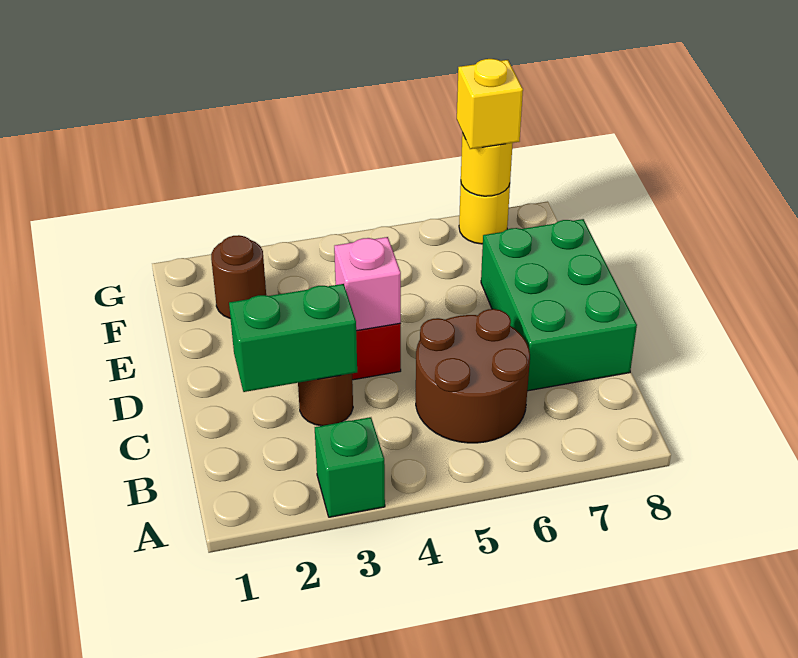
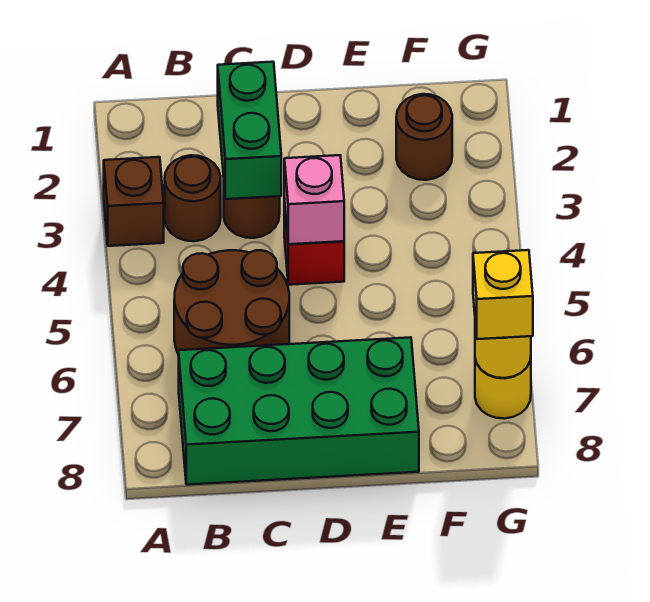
green 1x1 brick [315,417,385,517] -> brown 1x1 brick [104,157,164,246]
none -> brown 1x1 round brick [165,155,221,241]
green 2x3 brick [481,219,637,391] -> green 2x4 brick [179,337,419,485]

